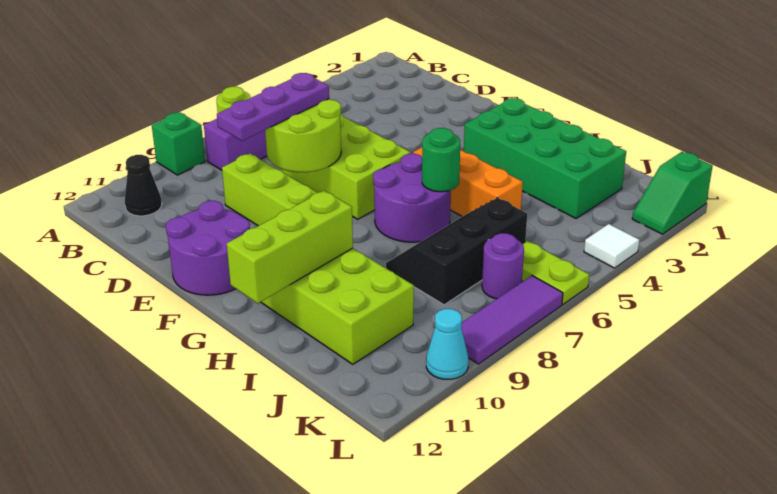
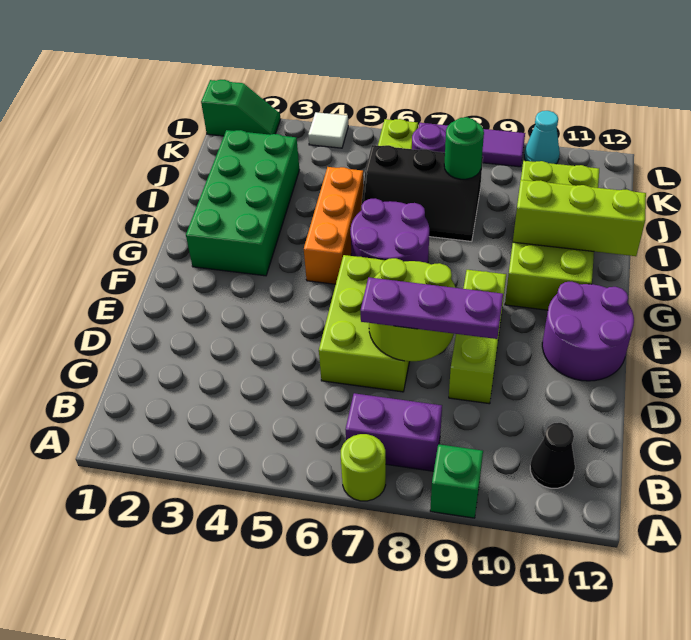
green 1x1 round brick [422,128,460,192] -> green 1x1 round brick moved to [444,117,484,179]

